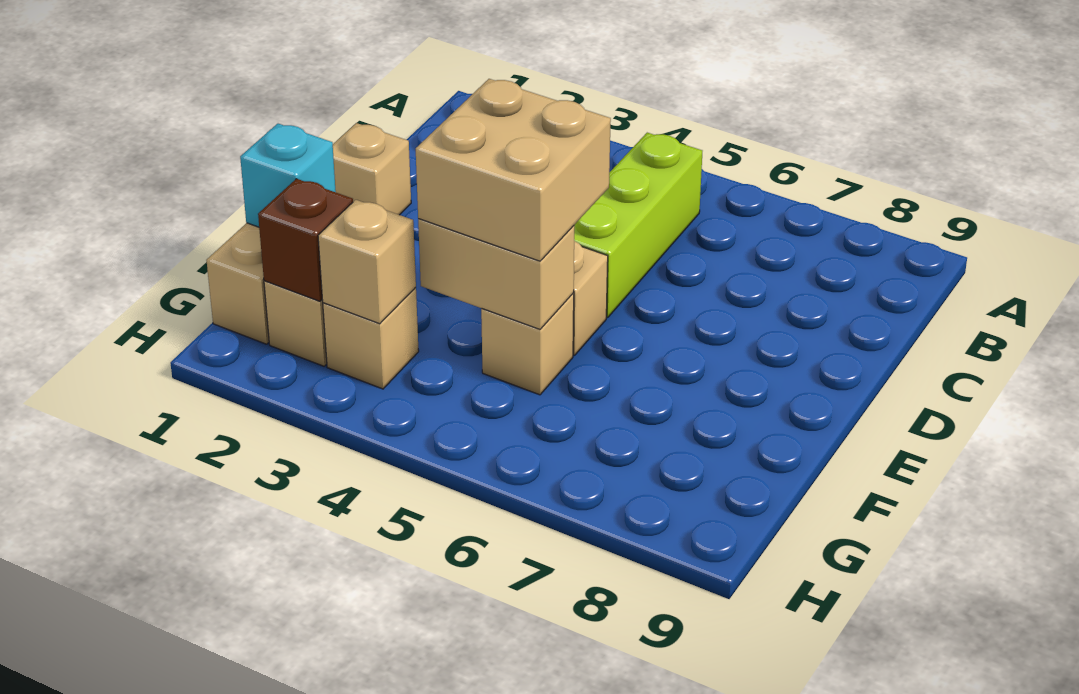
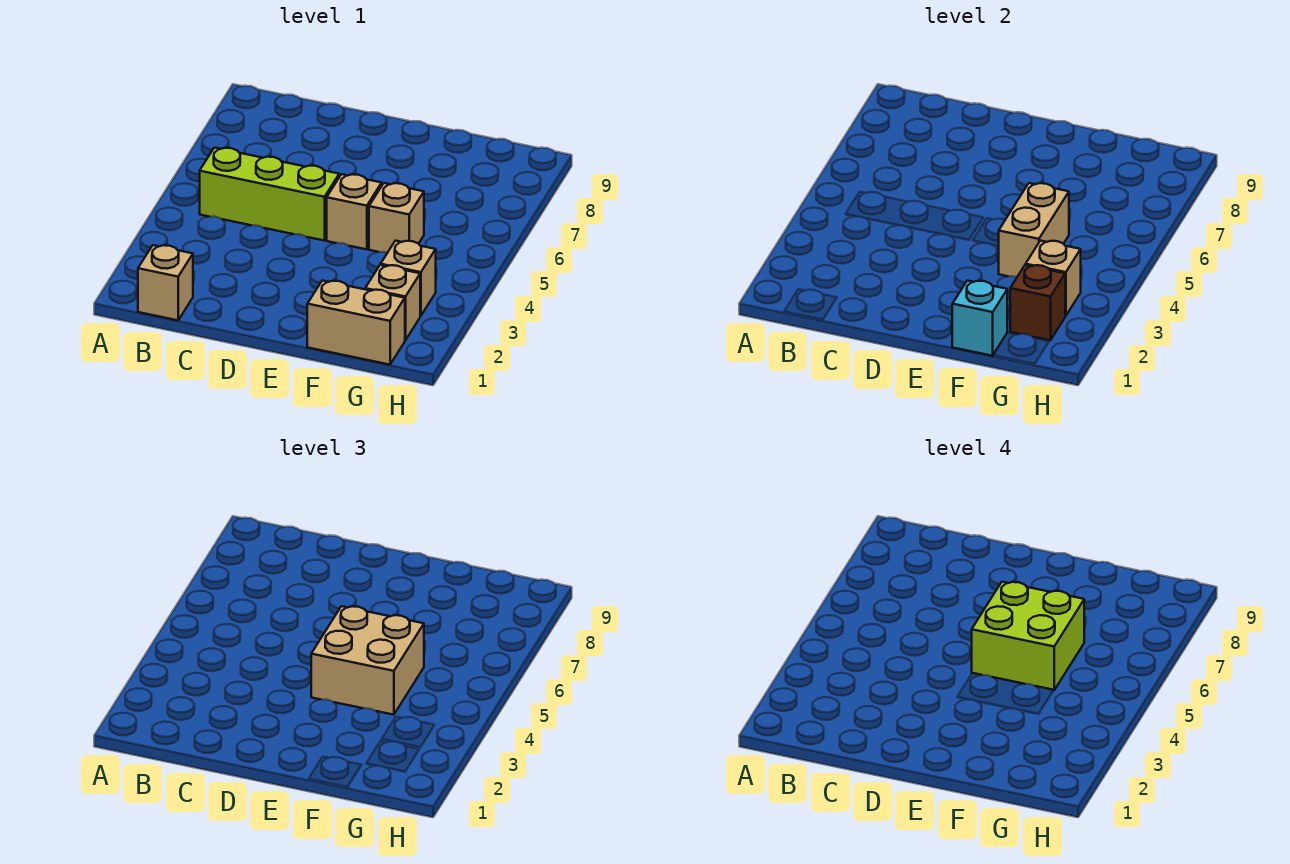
tan 1x1 brick [333,123,411,215] -> tan 1x1 brick moved to [138,245,193,320]
none -> lime 2x2 brick [972,582,1084,690]

